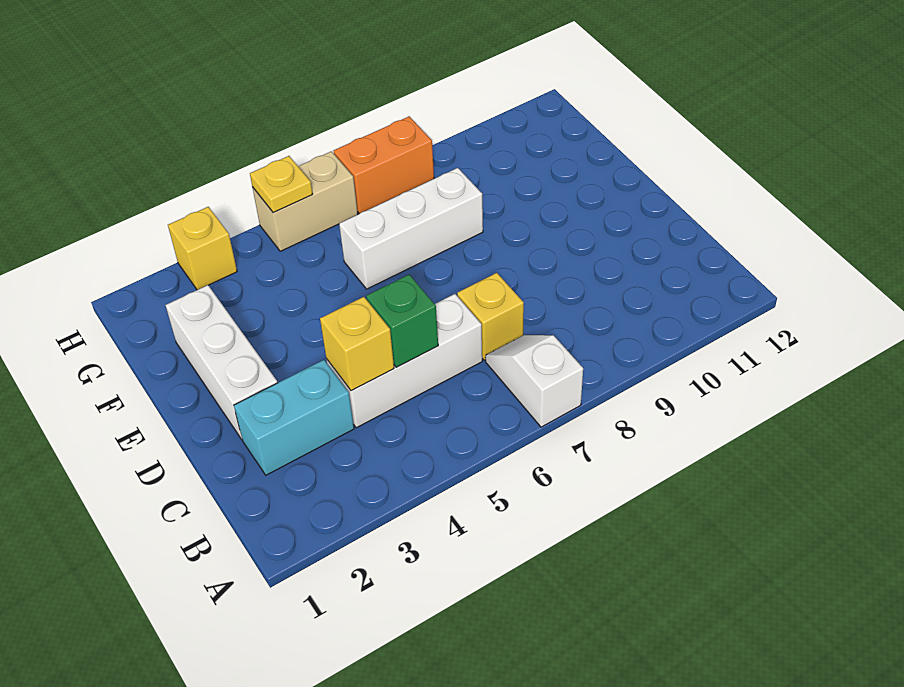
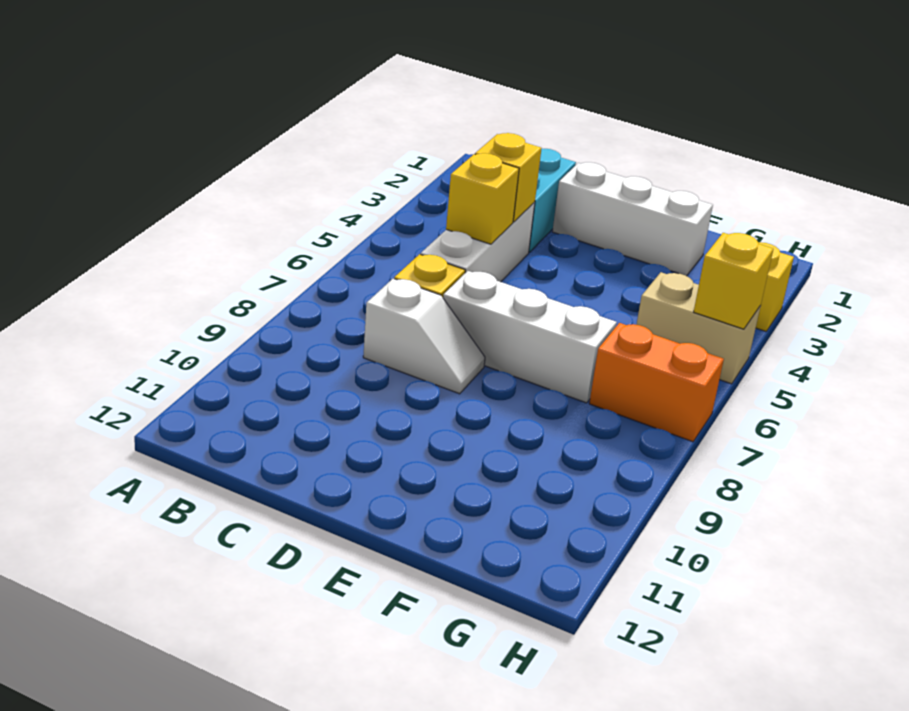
white 1x2 slope [485,335,583,427] -> white 1x2 slope moved to [363,279,485,394]
green 1x1 brick [366,275,438,367] -> yellow 1x1 brick [446,153,519,244]
white 1x3 brick [339,168,483,289] -> white 1x3 brick turned to [443,271,617,403]
tan 1x2 brick [252,151,358,251] -> tan 1x2 brick turned to [636,272,761,384]
yellow 1x1 plate [250,156,312,213] -> yellow 1x1 brick [694,233,773,329]
orange 1x2 brick [334,116,434,214] -> orange 1x2 brick turned to [589,323,724,442]

